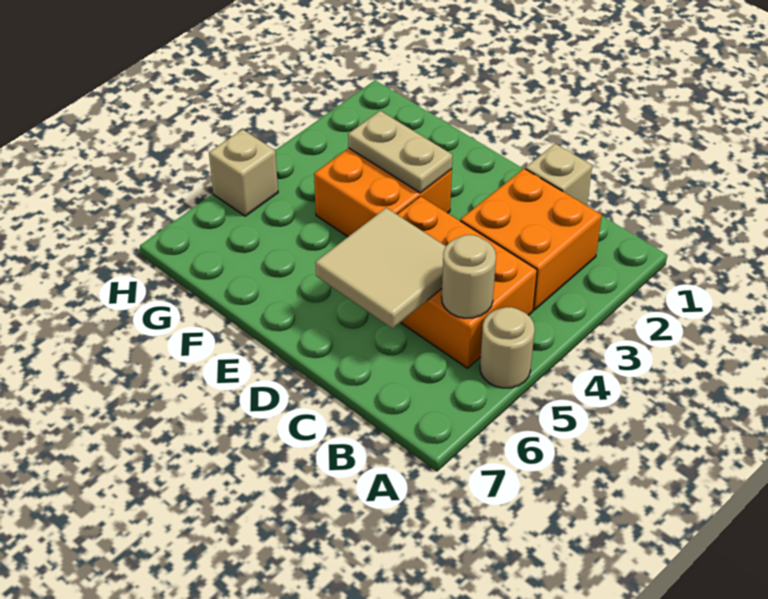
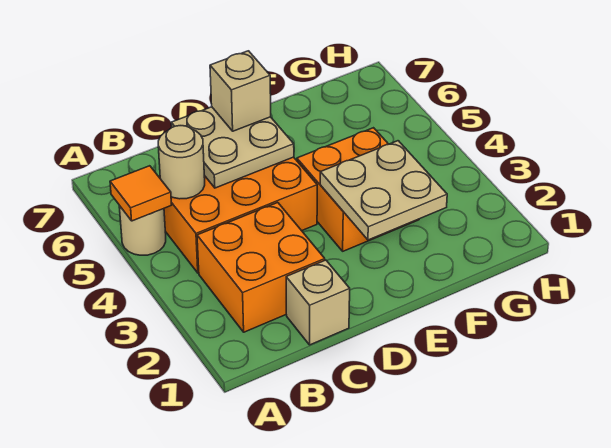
none -> orange 1x1 tile [110,166,172,221]
tan 2x2 tile [315,208,446,328] -> tan 2x2 plate [171,107,294,188]
tan 1x2 plate [348,111,452,193] -> tan 2x2 plate [320,141,447,240]
tan 1x1 brick [209,129,278,216] -> tan 1x1 brick moved to [210,51,271,131]

